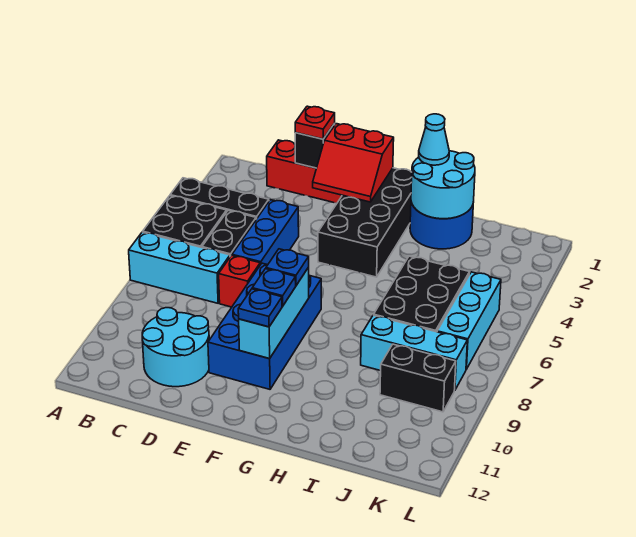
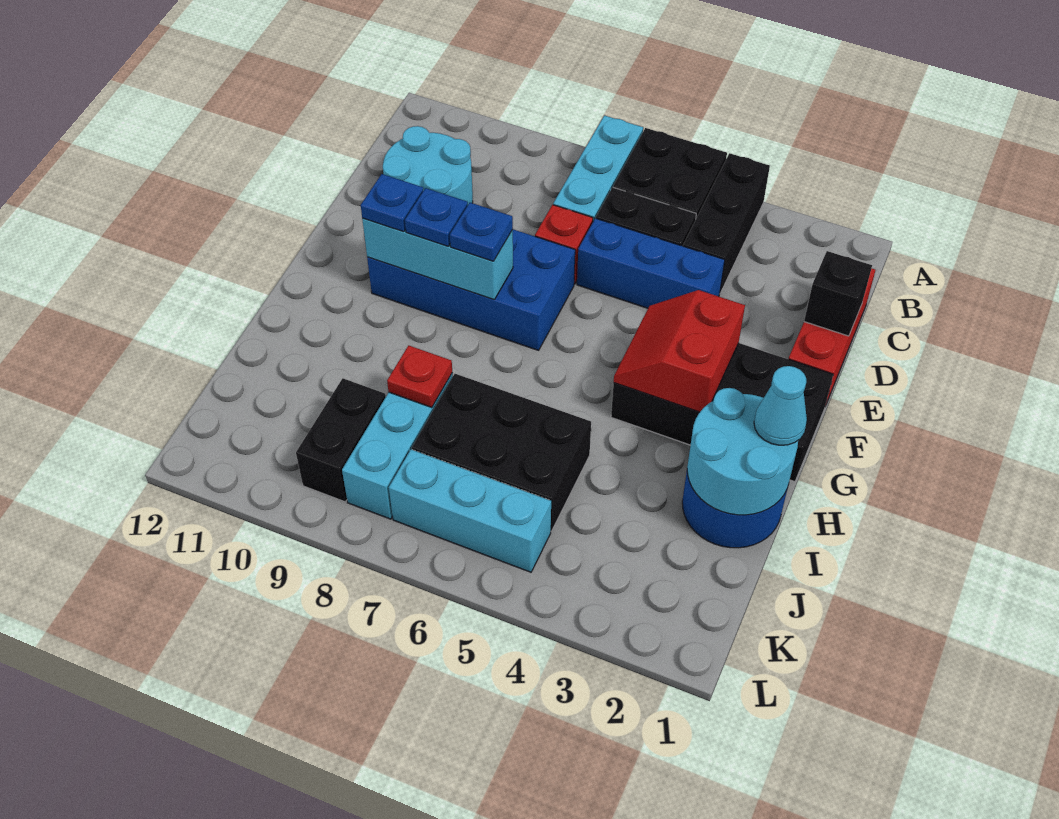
red 1x1 plate [295,106,335,139] -> red 1x1 plate moved to [387,345,452,408]
red 2x2 slope [313,124,394,202] -> red 2x2 slope moved to [614,290,745,412]

